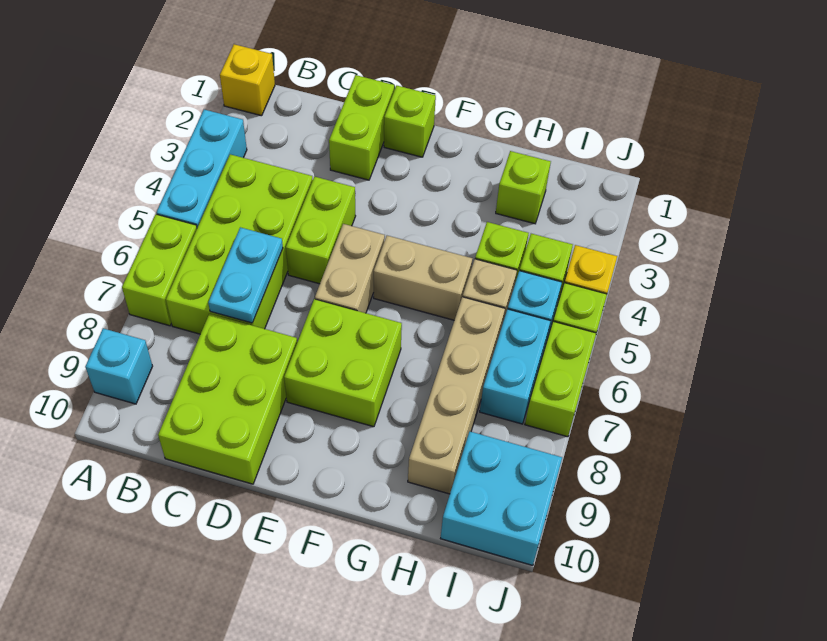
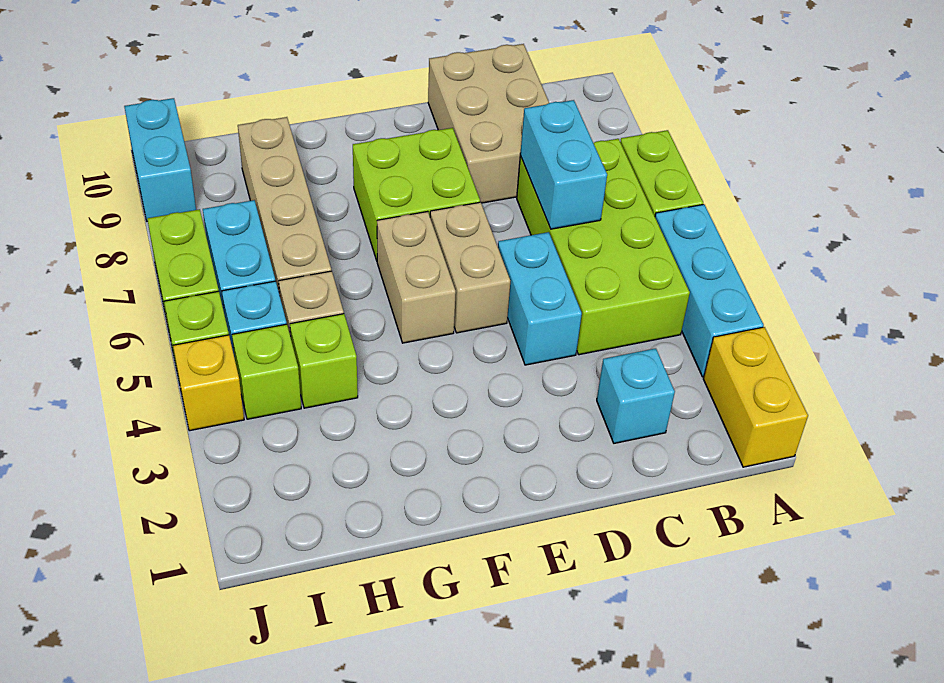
yellow 1x1 brick [220,44,275,116] -> yellow 1x2 brick [703,327,808,467]
cyan 1x1 brick [85,328,153,404] -> cyan 1x1 brick moved to [597,349,675,443]
cyan 1x2 plate [208,227,283,323] -> cyan 1x2 brick [520,100,607,229]
lime 2x3 brick [158,314,297,484] -> tan 2x3 brick [428,44,549,203]
lime 1x2 brick [329,75,394,180] -> none
lime 1x2 brick [286,176,355,284] -> cyan 1x2 brick [498,232,582,365]
lime 1x1 brick [384,86,436,157] -> none
tan 1x2 brick [374,236,472,320] -> tan 1x2 brick turned to [377,211,456,343]
lime 1x1 brick [496,151,551,224] -> none
cyan 2x2 brick [441,432,562,565] -> cyan 1x2 brick [124,98,196,221]

